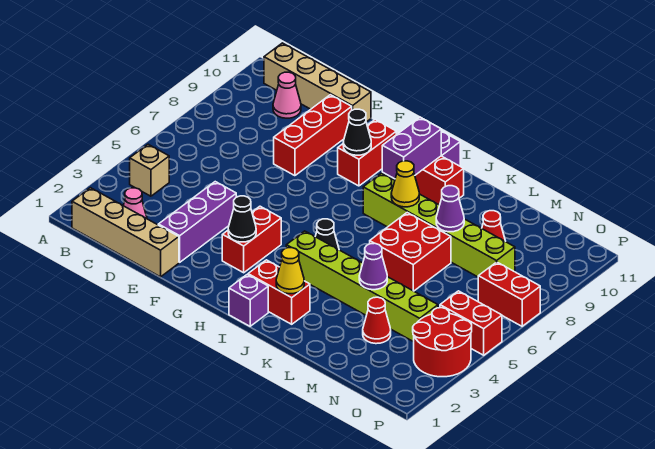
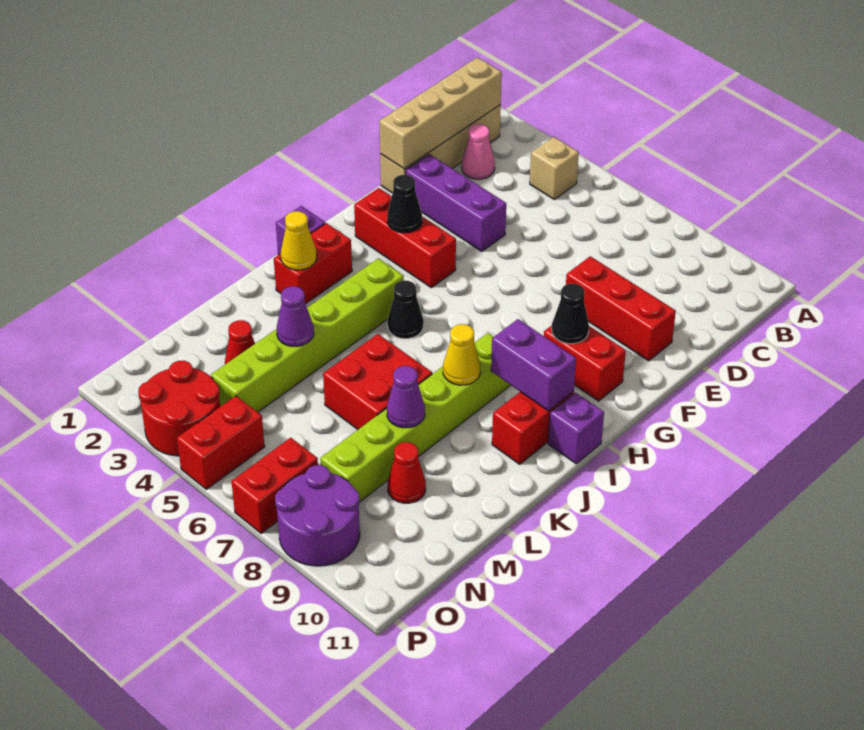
tan 1x4 brick [264,43,371,122] -> tan 1x4 brick moved to [379,57,502,169]
pink 1x1 cone [273,72,301,118] -> none
red 1x2 brick [222,206,281,273] -> red 1x3 brick [354,188,456,288]
none -> purple 2x2 round brick [275,465,360,566]

